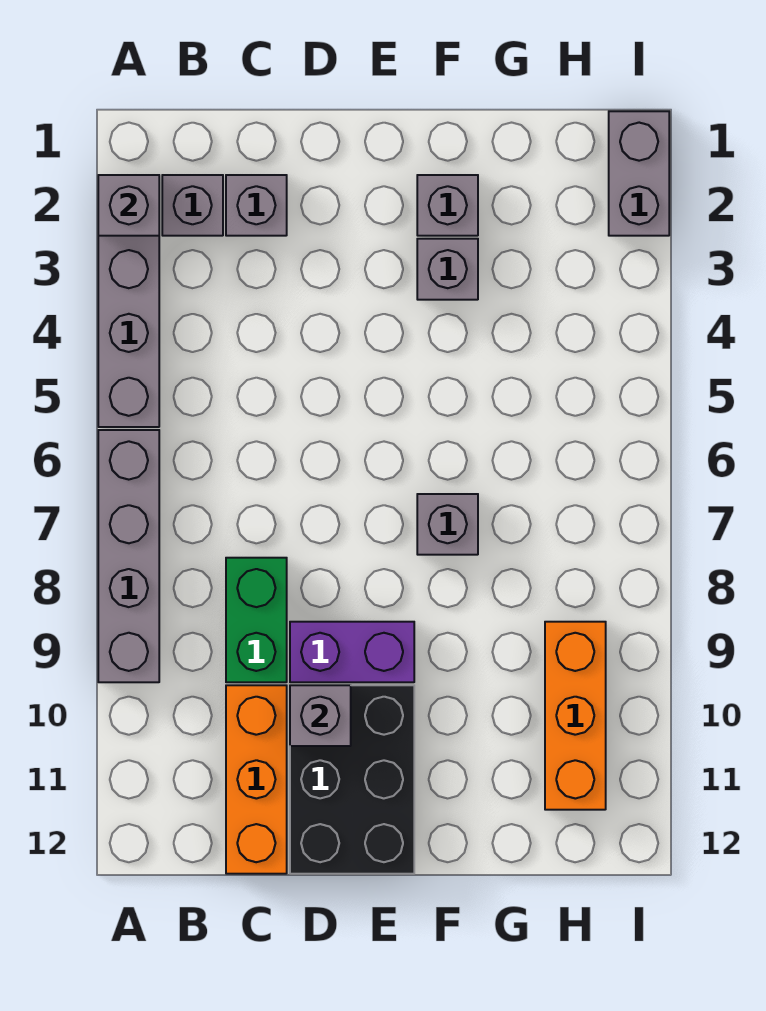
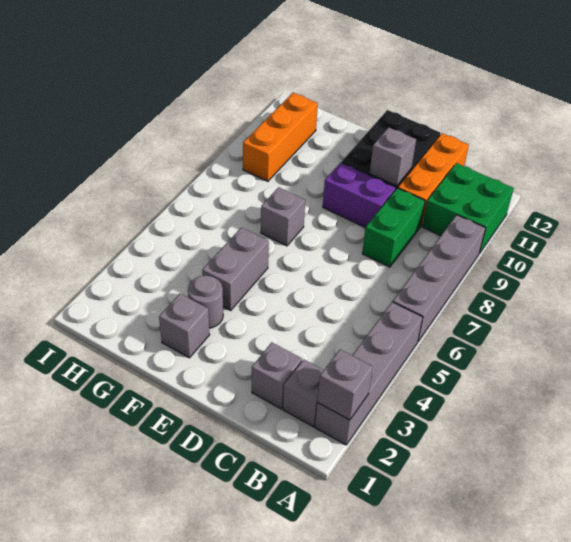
none -> green 2x2 brick [422,163,514,253]
grey 1x1 brick [417,239,478,300] -> grey 1x1 round brick [188,276,223,328]
grey 1x2 brick [609,111,669,236] -> grey 1x2 brick moved to [202,228,269,310]

